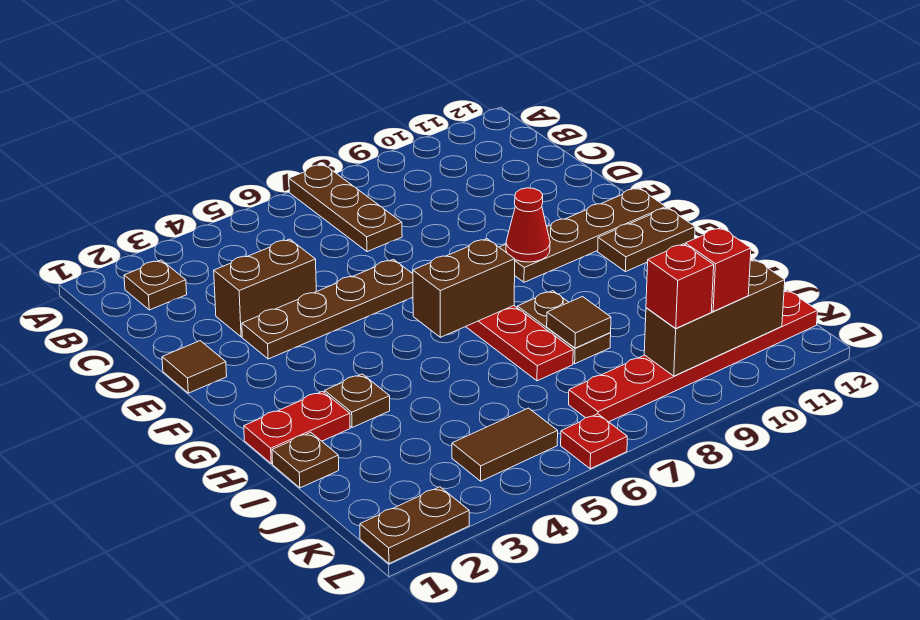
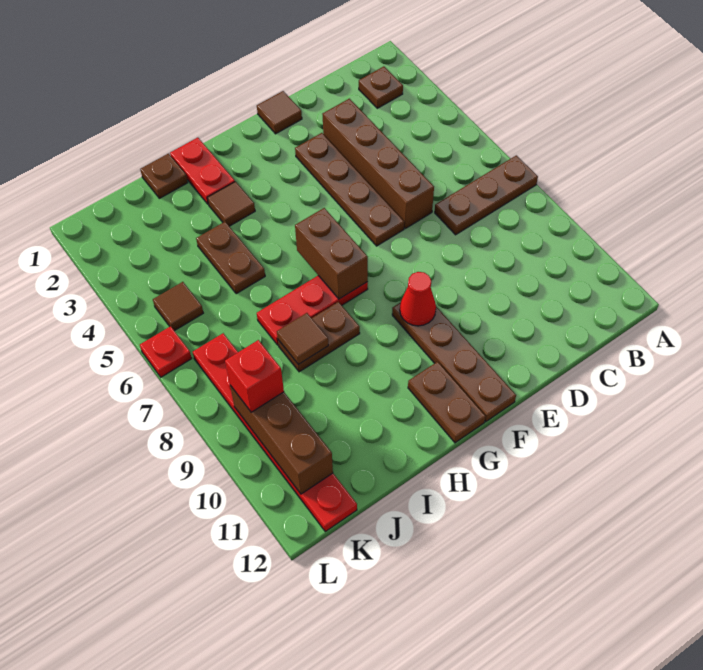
brown 1x2 brick [214,239,316,337] -> brown 1x4 brick [322,99,434,228]
brown 1x1 plate [325,374,390,428] -> brown 1x1 tile [207,182,255,226]
brown 1x2 tile [452,408,558,481] -> brown 1x1 tile [153,282,203,331]
red 1x1 brick [685,228,751,311] -> none
brown 1x2 plate [360,487,469,564] -> brown 1x2 plate moved to [196,222,265,294]

